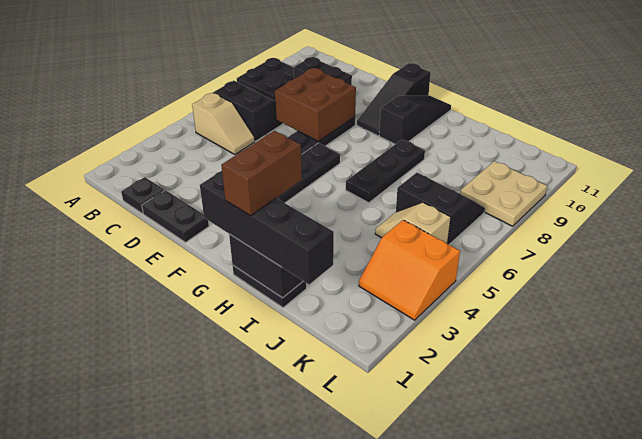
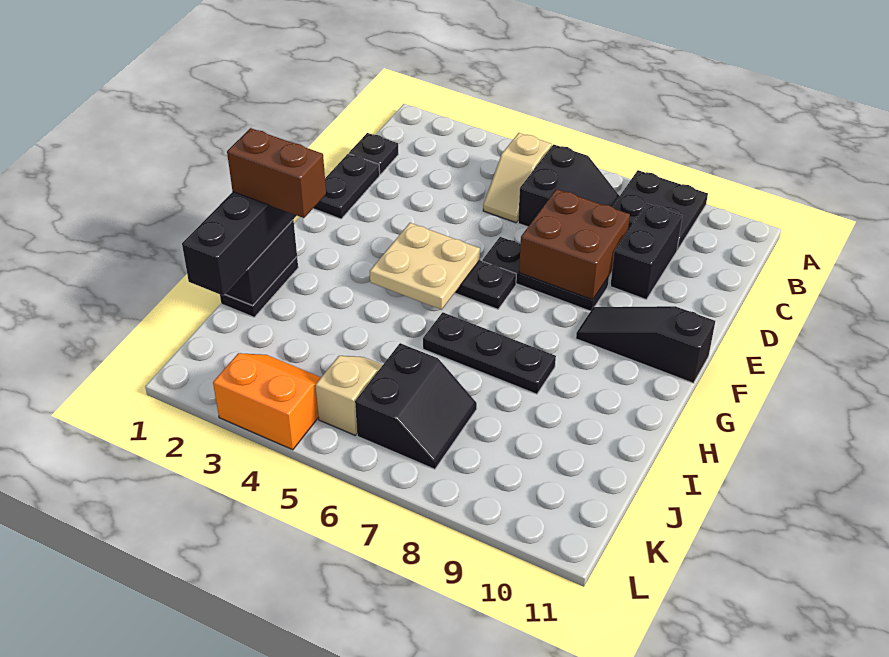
black 1x3 slope [379,96,451,144] -> none
orange 2x2 slope [359,220,460,320] -> orange 2x2 slope turned to [213,353,321,450]
tan 2x2 plate [460,161,547,226] -> tan 2x2 plate moved to [370,223,480,310]

